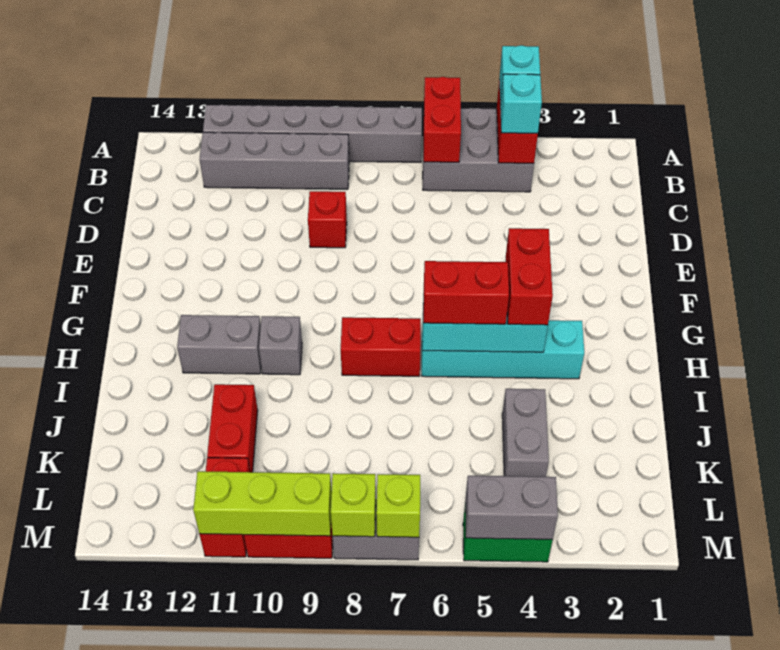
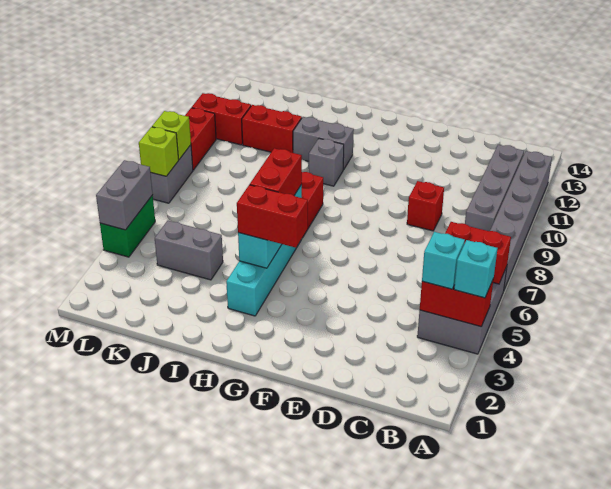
grey 1x2 brick [177,315,261,374] -> grey 1x2 brick turned to [293,117,354,170]
lime 1x3 brick [193,471,332,536] -> none

